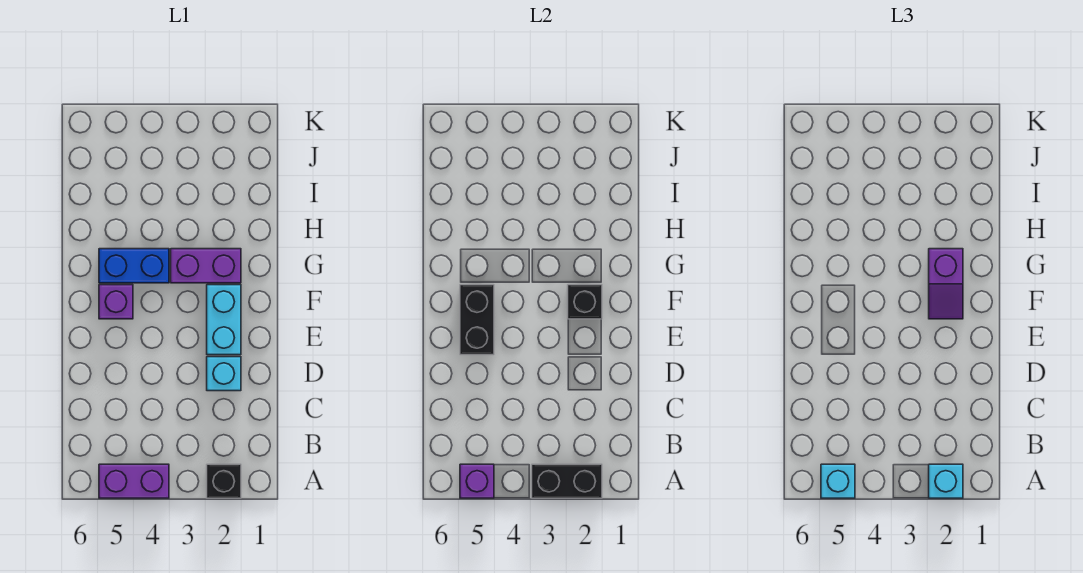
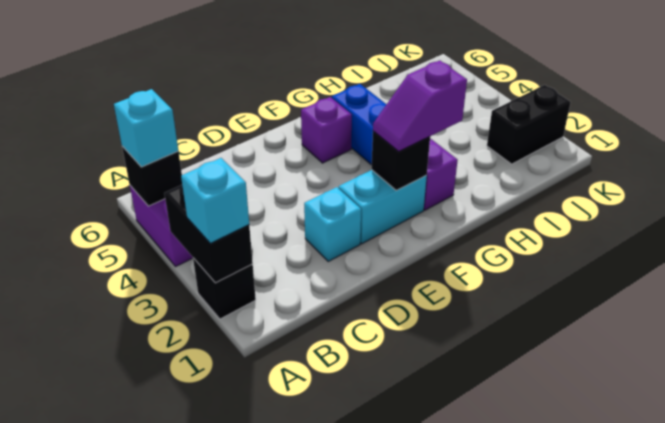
purple 1x1 brick [460,464,494,498] -> black 1x1 brick [122,146,182,206]
black 1x2 brick [460,285,494,355] -> black 1x2 brick moved to [487,85,571,164]

